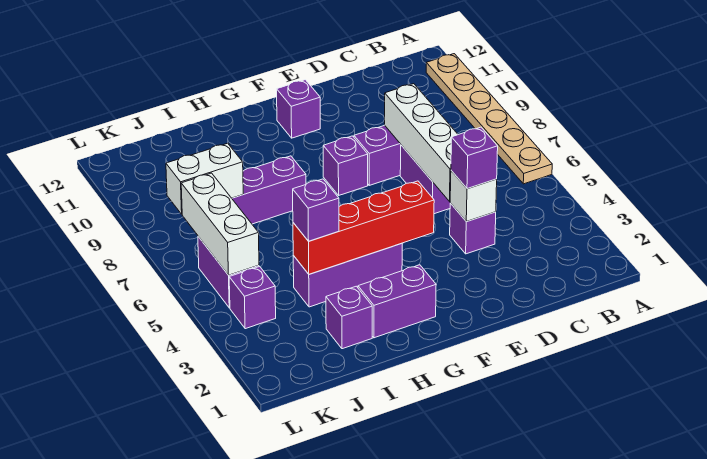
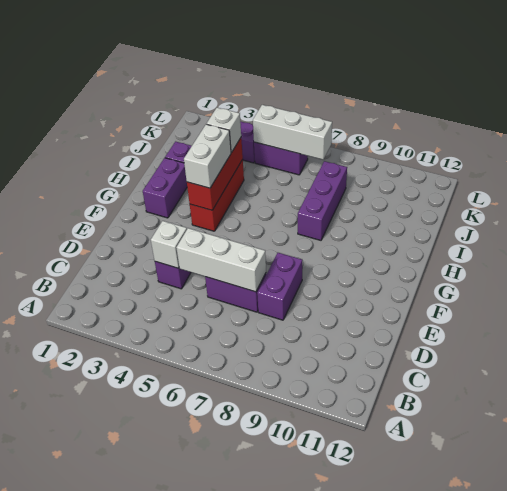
tan 1x6 plate [426,54,552,184] -> none
purple 1x1 brick [451,127,498,189] -> none
white 1x4 brick [385,84,458,202] -> white 1x3 brick [176,228,266,292]
red 1x4 brick [293,181,434,274] -> red 1x3 brick [187,138,243,210]
purple 1x1 brick [323,136,368,195] -> none
purple 1x1 brick [277,80,320,138] -> none
purple 1x3 brick [293,243,402,307] -> red 1x3 brick [190,160,244,231]
purple 1x1 brick [293,179,339,241] -> white 1x1 brick [206,108,241,153]
white 1x2 brick [166,143,243,214] -> white 1x2 brick moved to [184,124,231,188]

